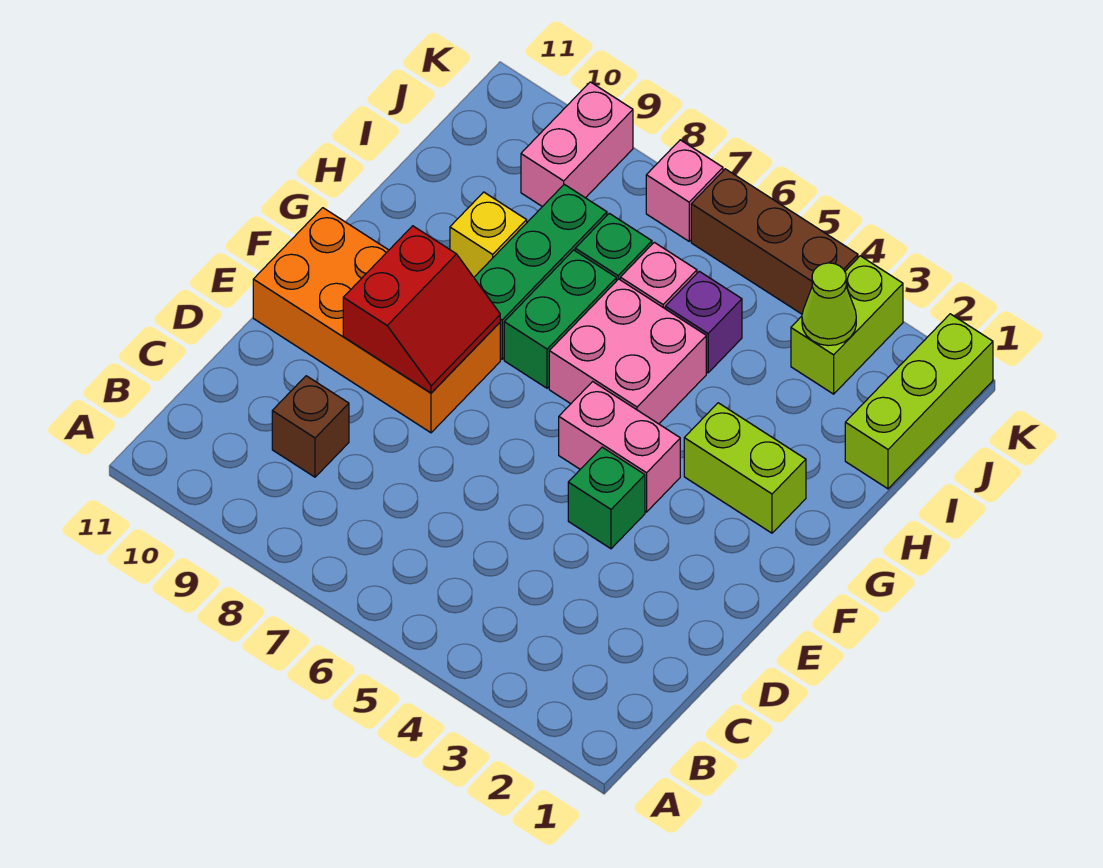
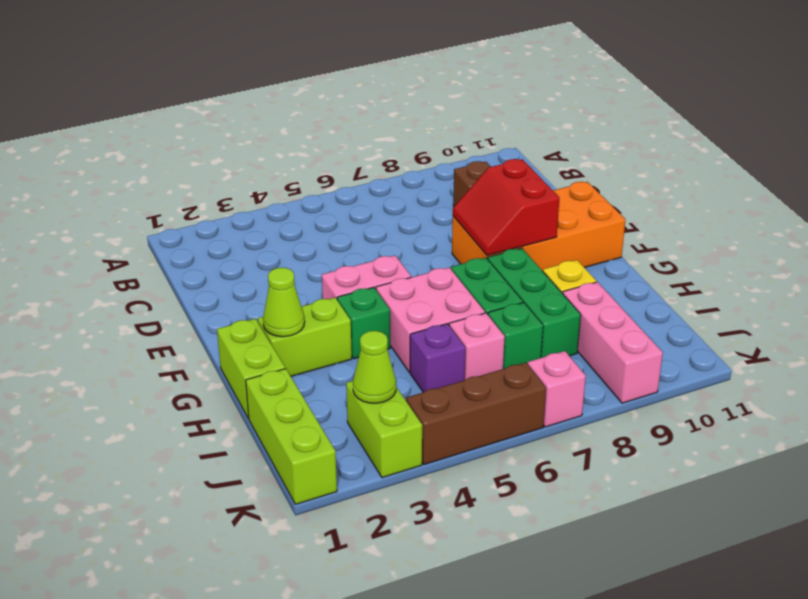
green 1x1 brick [568,447,645,549] -> green 1x1 brick moved to [337,287,390,359]
none -> lime 1x2 brick [217,319,285,418]
none -> lime 1x1 cone [263,268,305,337]
pink 1x2 brick [521,82,633,207] -> pink 1x3 brick [563,282,663,403]

